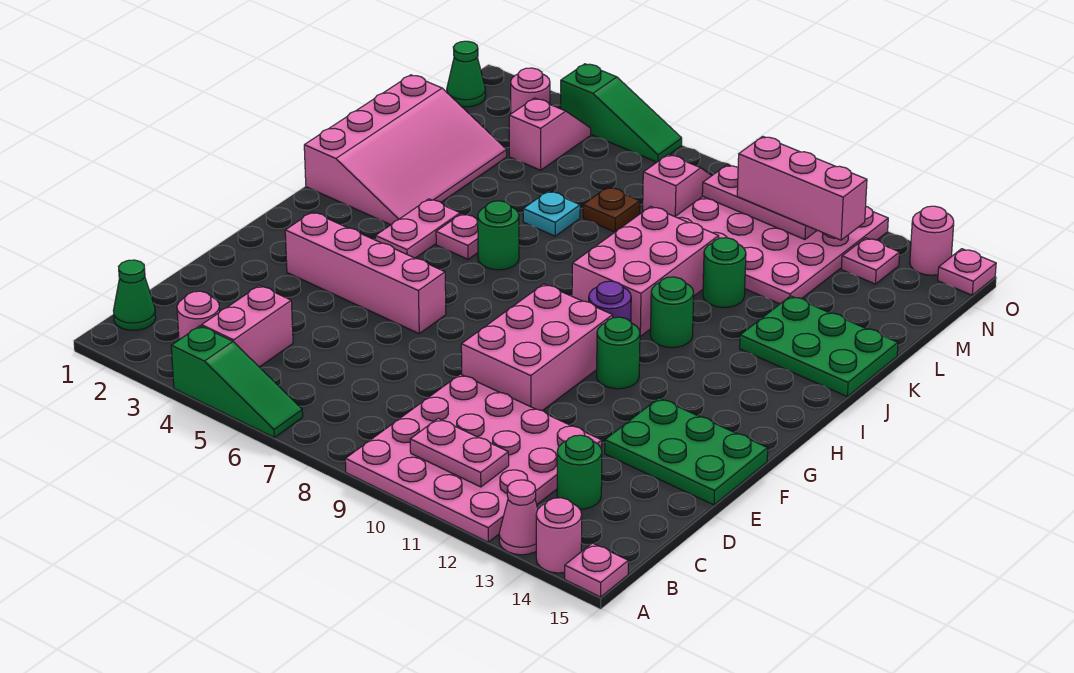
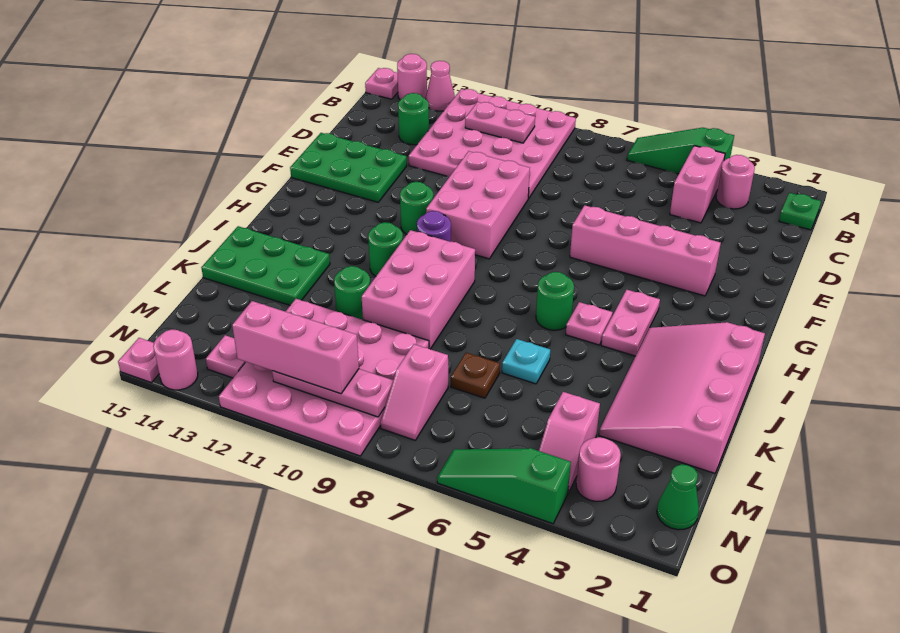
green 1x1 cone [113,260,156,330] -> green 1x1 plate [779,193,821,230]

